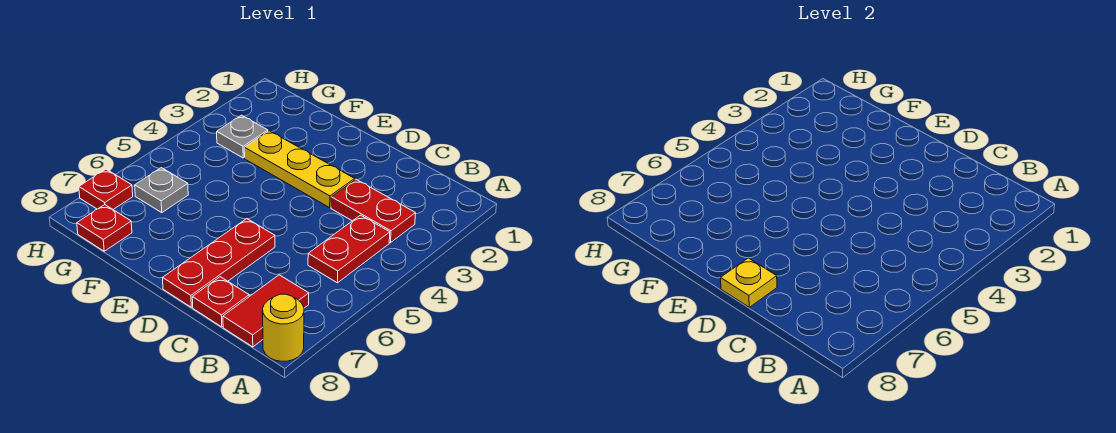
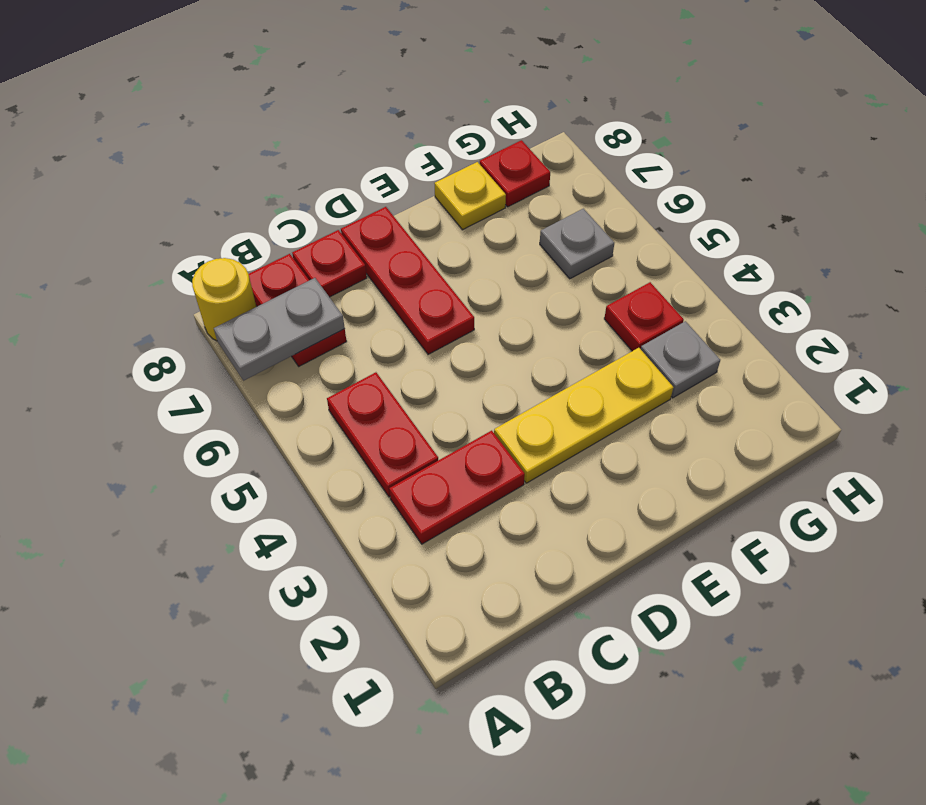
none -> grey 1x2 plate [214,278,345,381]
red 1x2 tile [223,275,309,347] -> red 1x2 plate [249,254,347,366]
yellow 1x1 plate [721,258,777,307] -> yellow 1x1 plate moved to [434,162,506,230]
red 1x1 plate [79,169,133,209] -> red 1x1 plate moved to [604,282,684,351]

